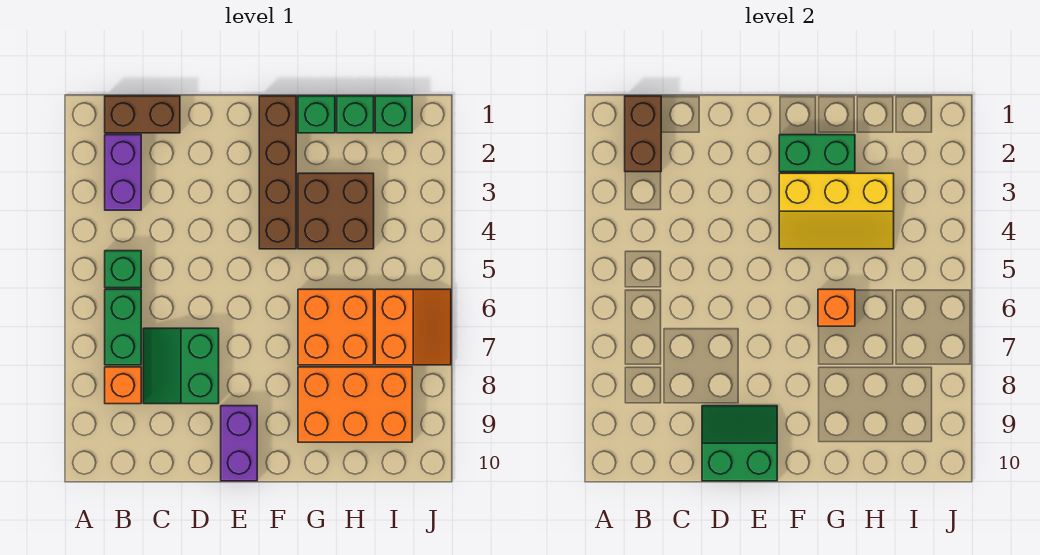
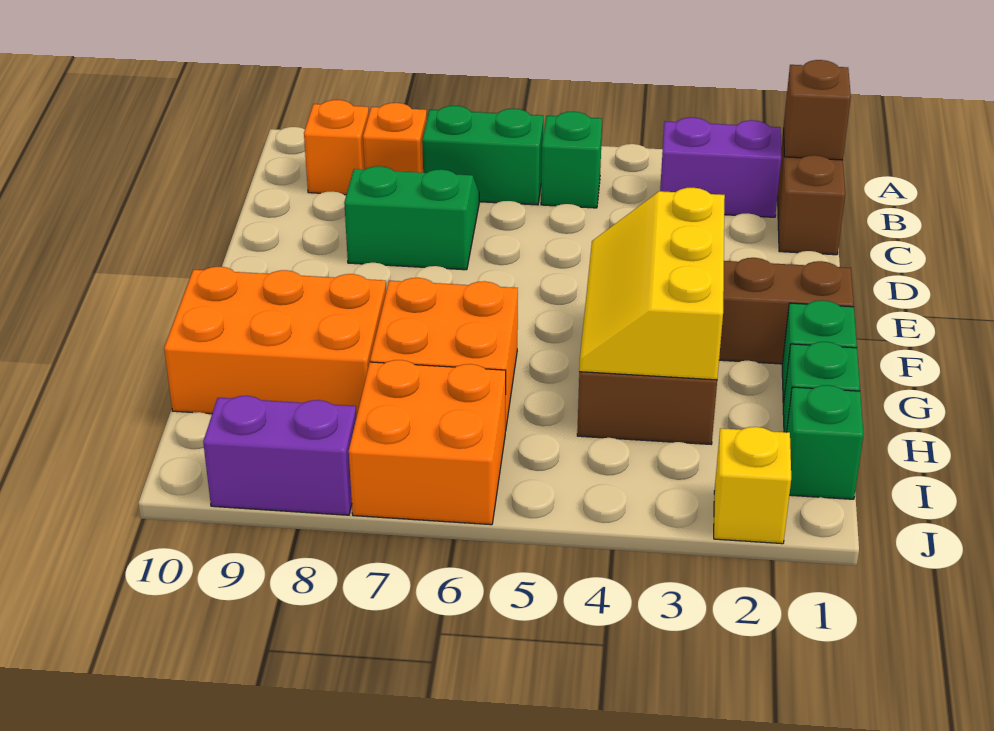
brown 1x2 brick [625,96,661,172] -> brown 1x1 brick [783,60,851,160]
green 2x2 slope [702,406,777,481] -> none
purple 1x2 brick [221,406,257,481] -> purple 1x2 brick moved to [203,396,356,515]
green 1x2 brick [779,135,855,172] -> none
orange 1x1 brick [818,289,855,326] -> orange 1x1 brick moved to [304,100,369,195]
orange 2x3 brick [298,367,412,442] -> orange 2x3 brick turned to [164,267,386,417]
orange 2x2 slope [375,289,451,365] -> orange 2x2 brick [349,360,506,525]
none -> yellow 1x1 brick [714,427,791,544]

